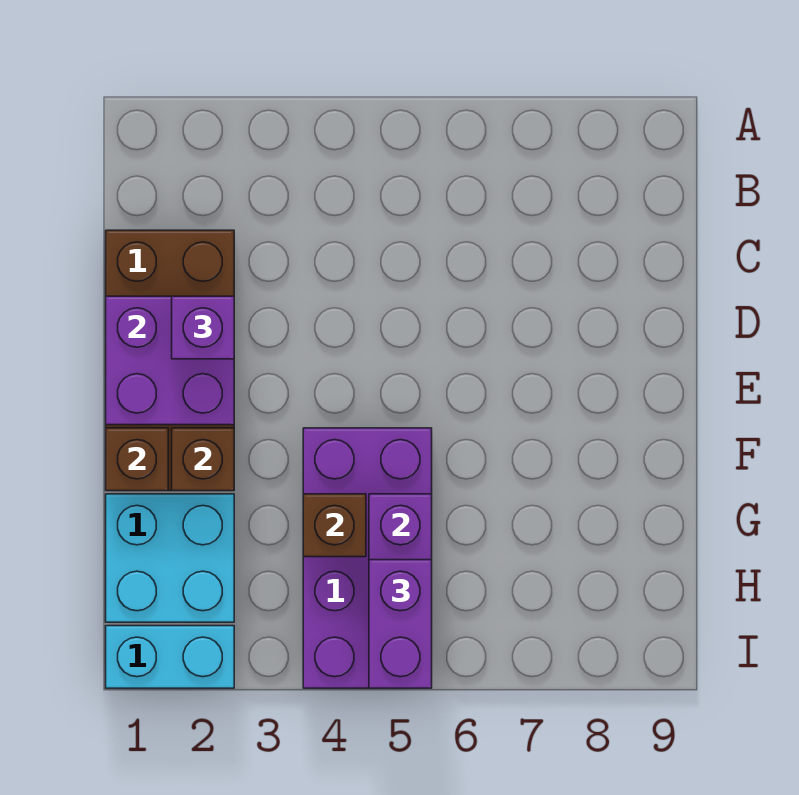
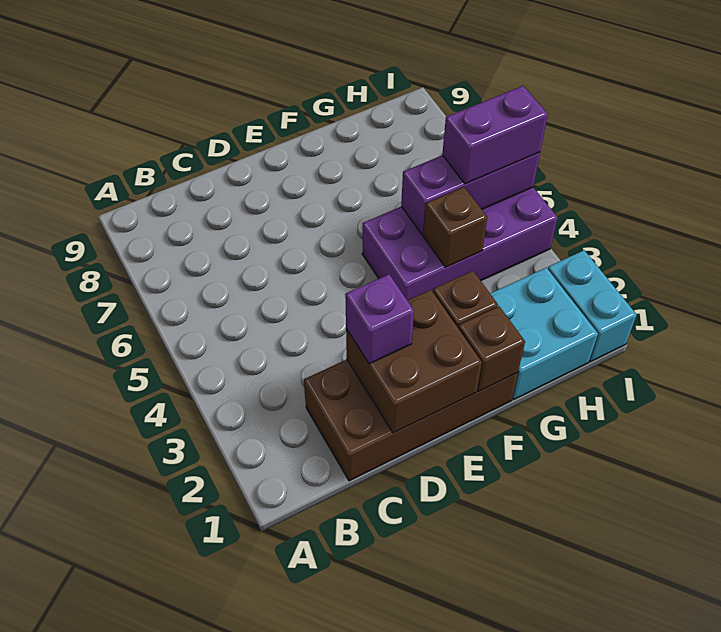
purple 2x2 brick [106,296,234,425] -> brown 2x2 brick [346,290,482,433]

